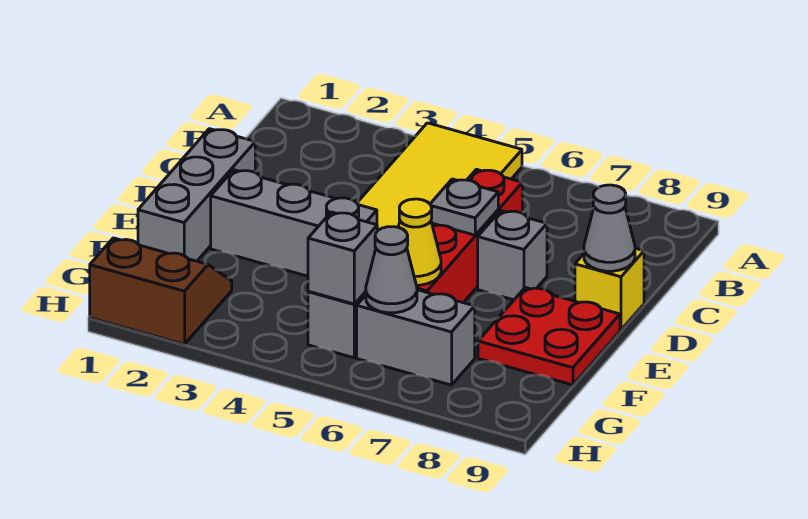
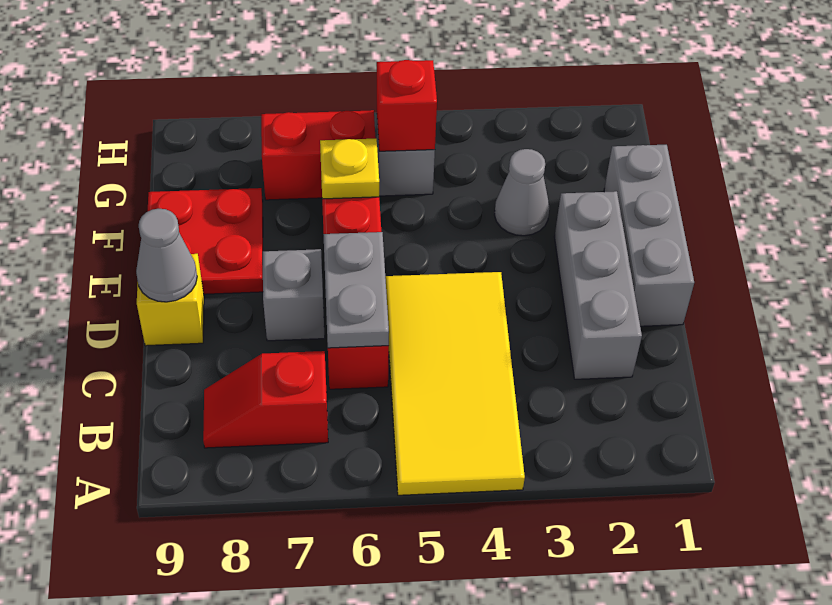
none -> red 1x2 slope [203,351,328,448]
grey 1x1 plate [430,179,498,235] -> grey 1x2 plate [324,232,389,348]
grey 1x3 brick [211,170,377,276] -> grey 1x3 brick turned to [554,191,642,379]
yellow 1x1 cone [398,199,441,285] -> yellow 1x1 plate [320,139,379,199]
brown 2x2 slope [90,238,232,344] -> none
grey 1x1 brick [308,212,377,304] -> red 1x1 brick [377,60,437,151]
grey 1x2 brick [357,290,475,385] -> red 1x2 brick [261,110,376,200]
grey 1x1 cone [366,227,417,313] -> grey 1x1 cone moved to [495,149,549,236]

